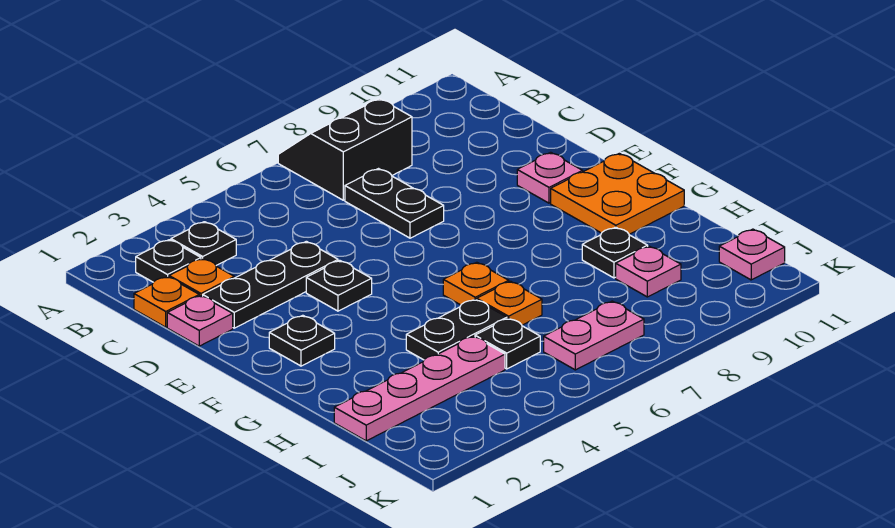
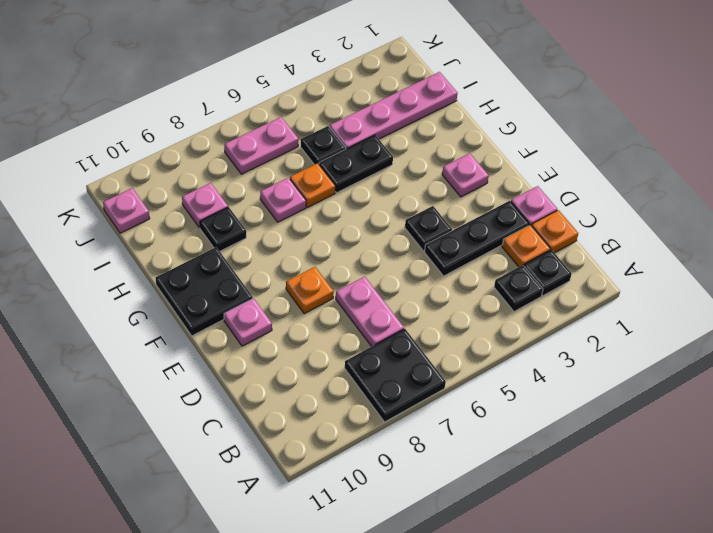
black 2x2 slope [278,98,412,200] -> black 2x2 plate [345,329,446,422]
black 1x2 plate [345,169,444,238] -> pink 1x2 plate [336,277,404,347]
black 1x1 plate [269,315,335,366] -> pink 1x1 plate [442,153,489,197]
orange 2x2 plate [551,153,684,234] -> black 2x2 plate [156,247,253,336]
orange 1x1 plate [443,262,509,305] -> orange 1x1 plate moved to [286,267,334,313]
none -> pink 1x1 plate [260,178,306,222]

